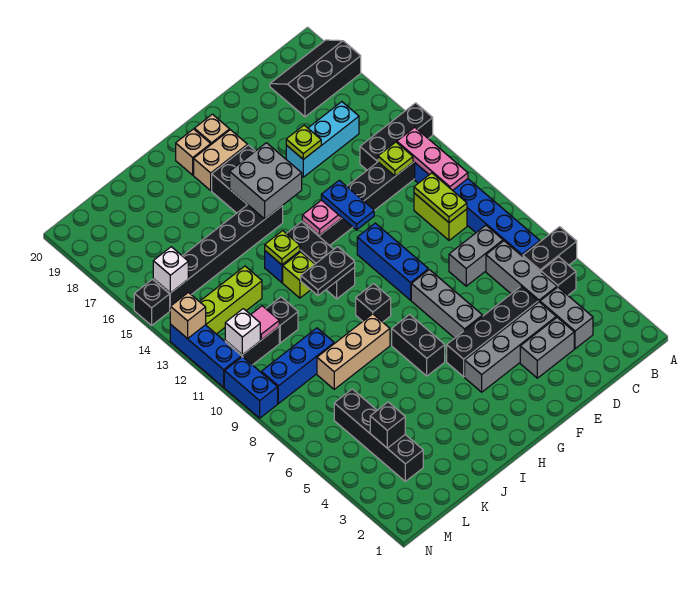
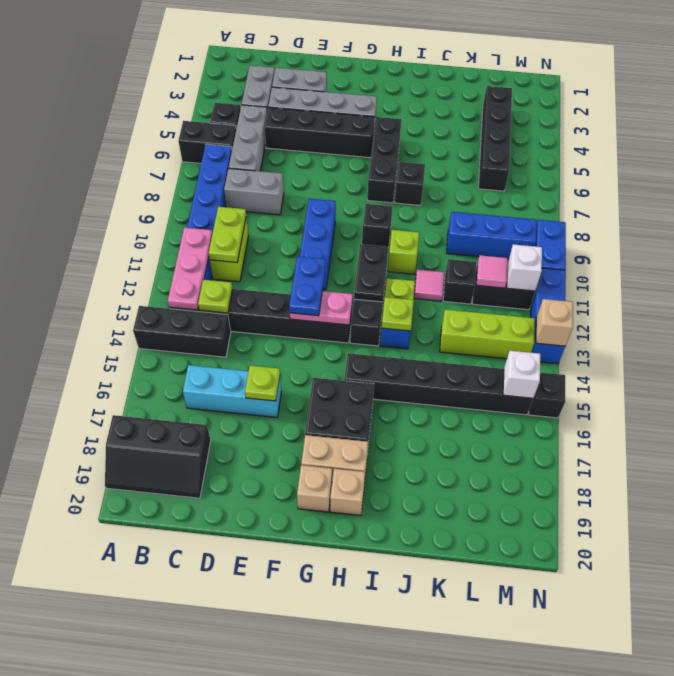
grey 1x3 brick [411,270,483,338] -> none
grey 2x2 brick [230,143,302,219] -> none
black 1x2 brick [392,315,445,376] -> black 1x3 brick [367,117,402,203]
black 1x2 plate [301,247,355,296] -> black 1x2 plate turned to [354,244,388,302]
tan 1x3 brick [317,314,390,389] -> none
none -> lime 1x1 brick [388,230,419,274]
none -> pink 1x1 tile [414,270,444,301]
black 1x1 brick [370,402,405,448] -> black 1x1 brick moved to [395,162,425,205]

